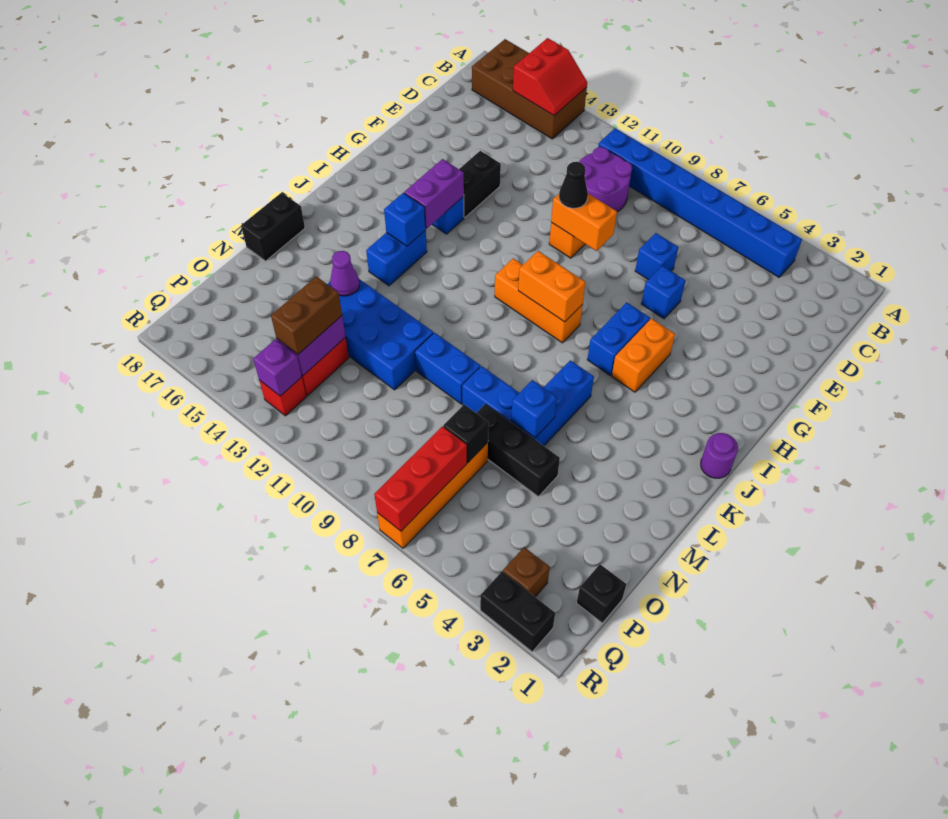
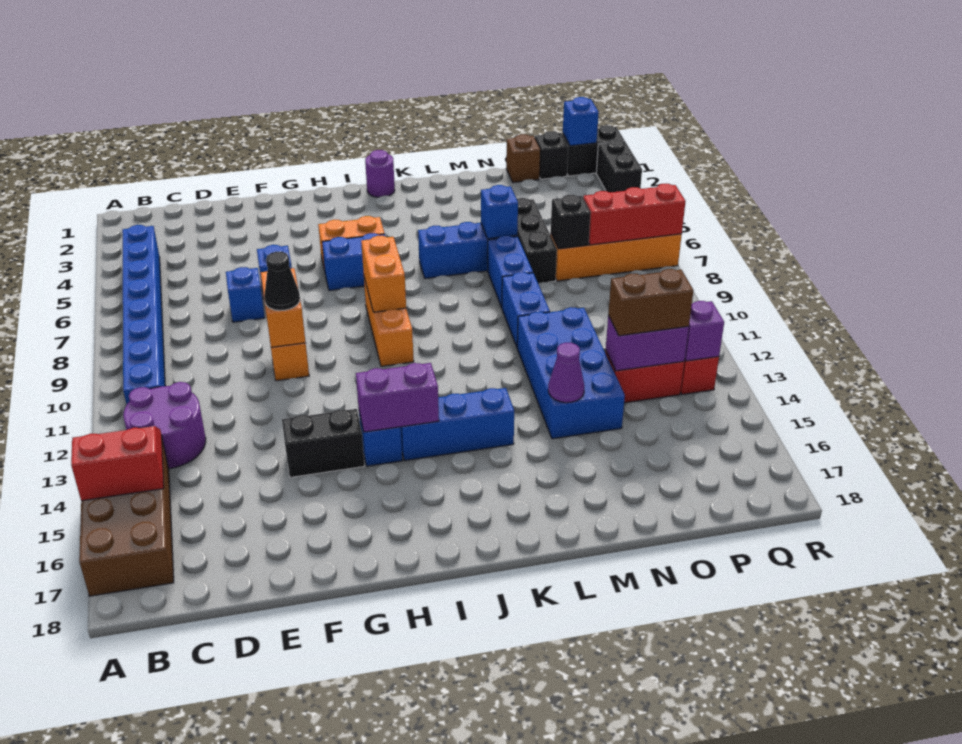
purple 2x2 round brick [579,147,632,212] -> purple 2x2 round brick moved to [123,382,206,469]
blue 1x2 brick [366,230,427,286] -> blue 1x3 brick [401,388,514,461]
blue 1x1 brick [384,193,426,246] -> blue 1x1 brick moved to [563,97,599,146]
black 1x2 brick [241,193,305,261] -> black 1x2 brick moved to [563,125,624,176]
brown 1x1 brick [503,547,550,597] -> brown 1x1 brick moved to [506,134,540,182]

